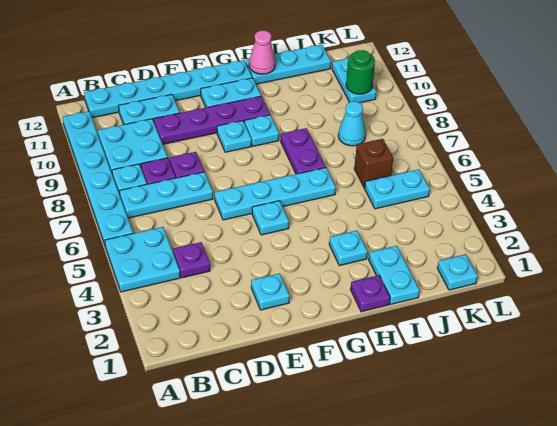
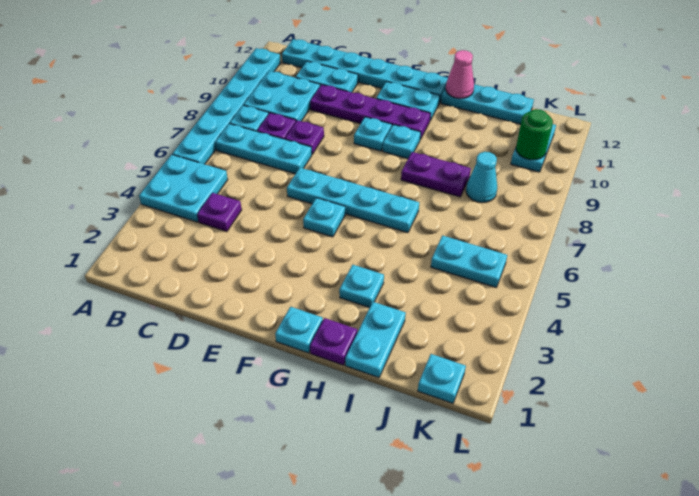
cyan 1x1 plate [251,273,290,310] -> cyan 1x1 plate moved to [275,307,323,353]
purple 1x2 plate [280,128,326,174] -> purple 1x2 plate turned to [401,152,471,197]
brown 1x1 brick [354,139,393,188] -> none

